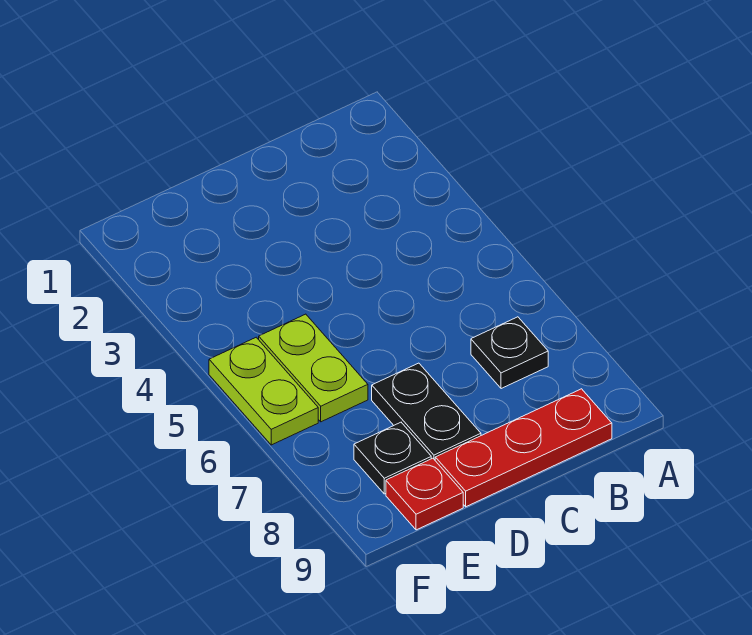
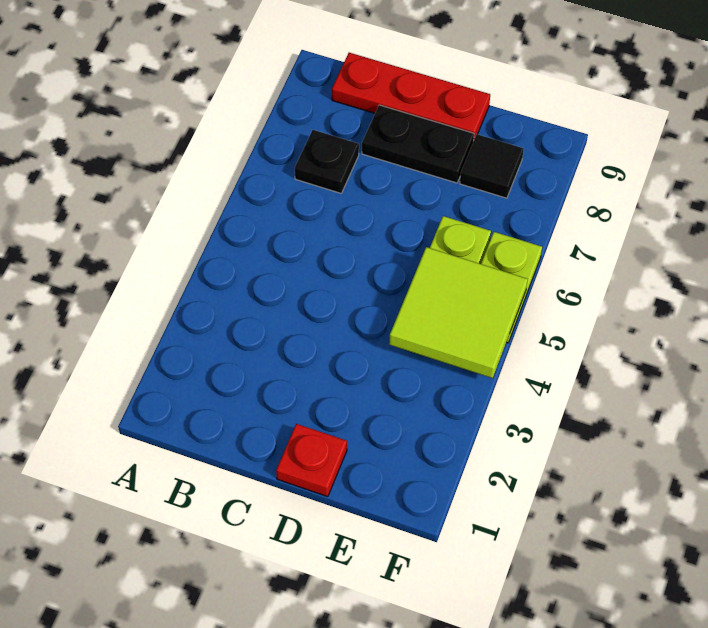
black 1x2 plate [372,363,481,460] -> black 1x2 plate turned to [362,105,474,183]
none -> lime 2x2 tile [389,247,528,378]
black 1x1 plate [354,422,431,494] -> black 1x1 tile [460,134,524,198]
red 1x1 plate [386,458,463,530] -> red 1x1 plate moved to [276,424,347,497]

